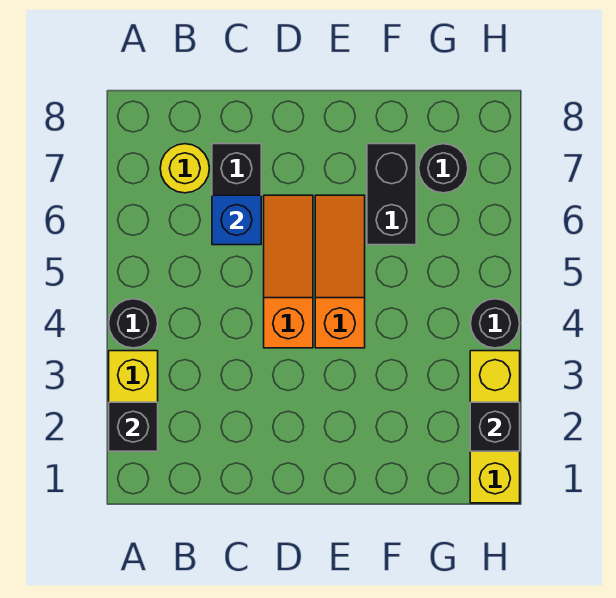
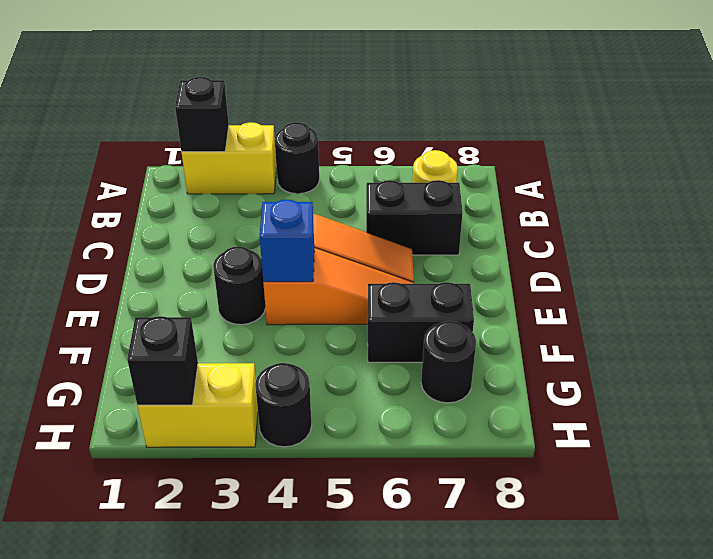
blue 1x1 brick [212,195,261,245] -> blue 1x1 brick moved to [260,199,314,282]
none -> black 1x1 round brick [213,246,266,325]
yellow 1x3 brick [470,351,520,503] -> yellow 1x2 brick [137,363,258,447]

